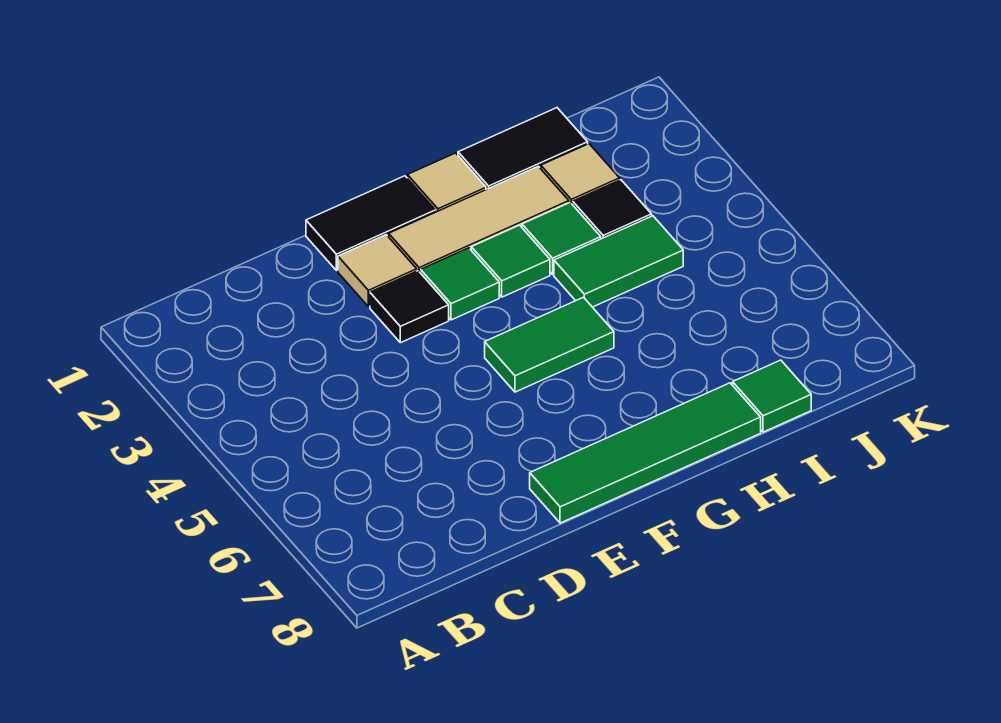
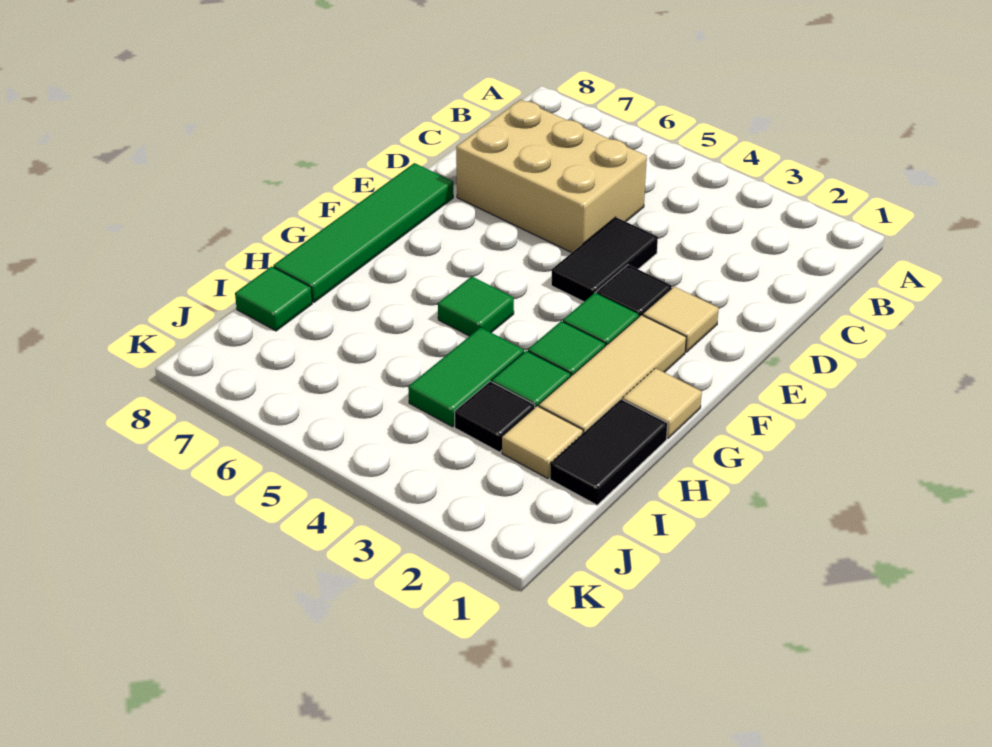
none -> tan 2x3 brick [456,100,647,253]
black 1x2 tile [306,176,435,271] -> black 1x2 tile moved to [551,217,658,302]
green 1x2 tile [485,297,614,392] -> green 1x1 tile [438,276,514,336]

